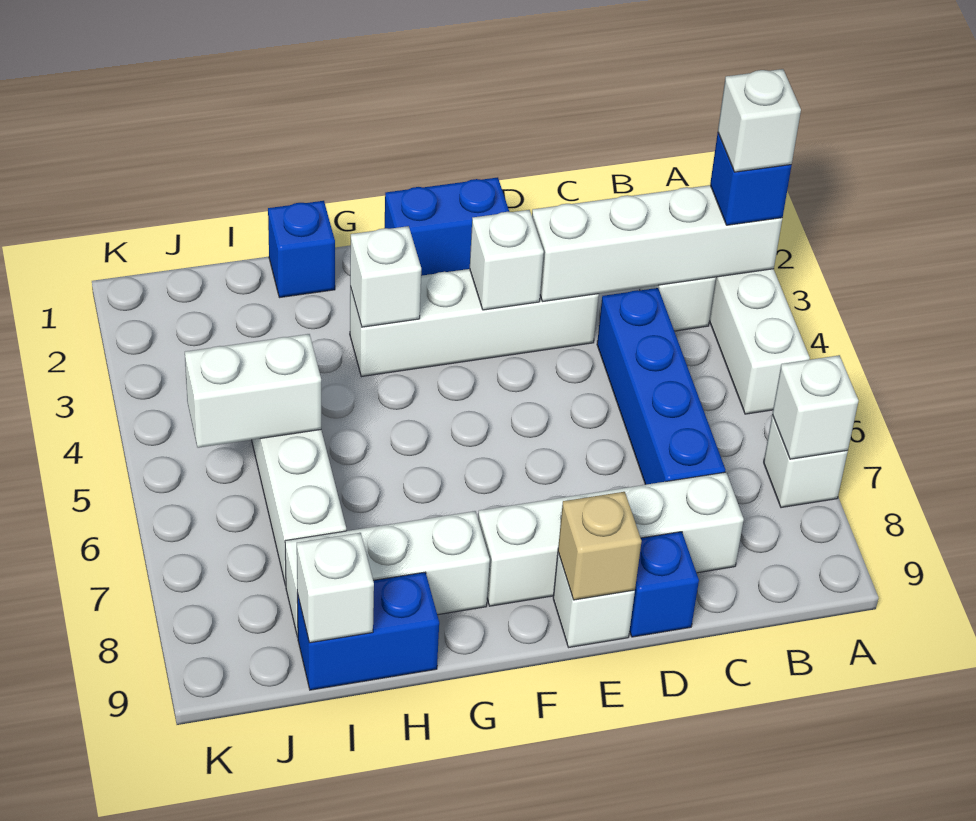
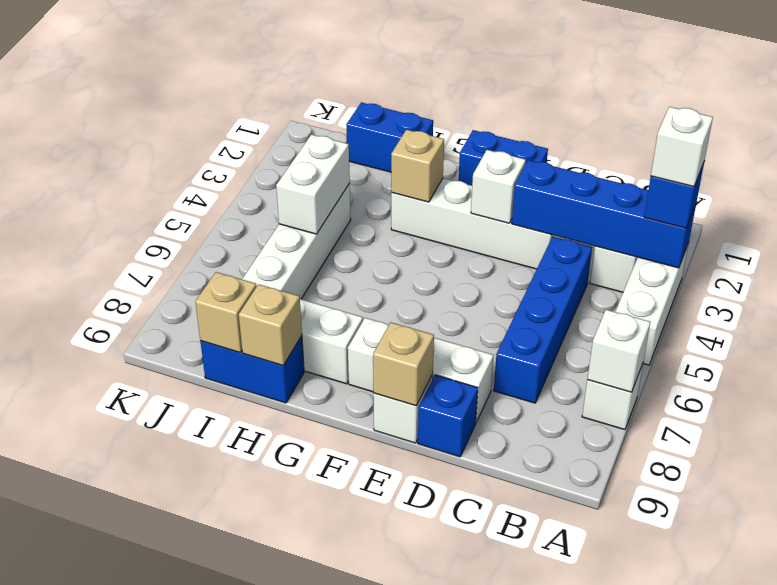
white 1x4 brick [532,185,782,301] -> blue 1x4 brick [512,160,696,268]
white 1x4 brick [478,472,744,606] -> white 1x3 brick [348,318,493,422]
white 1x1 brick [350,226,421,327] -> tan 1x1 brick [391,130,444,202]
blue 1x1 brick [268,201,335,298] -> blue 1x2 brick [346,102,433,172]
none -> tan 1x1 brick [239,284,302,365]
white 1x2 brick [185,334,321,448] -> white 1x2 brick turned to [276,135,350,234]
white 1x1 brick [297,533,374,643] -> tan 1x1 brick [195,272,257,352]

